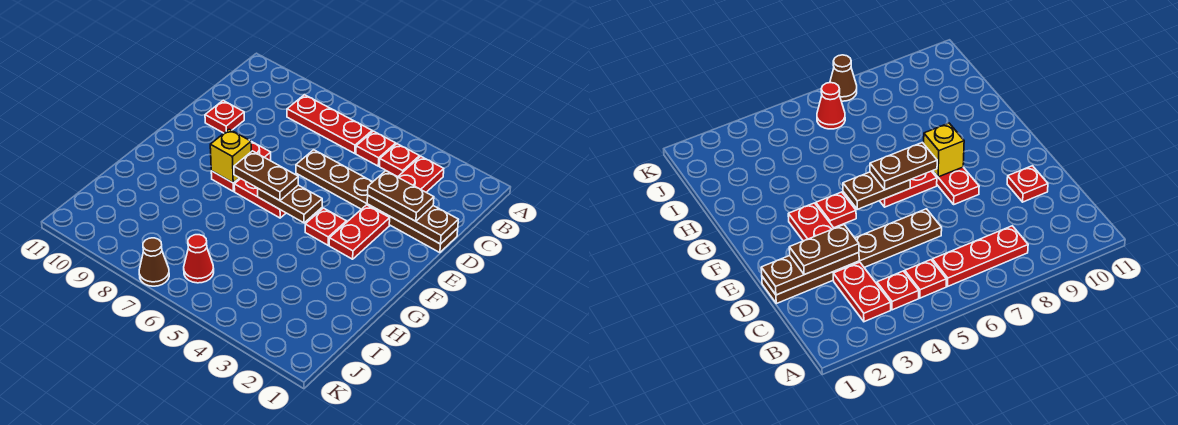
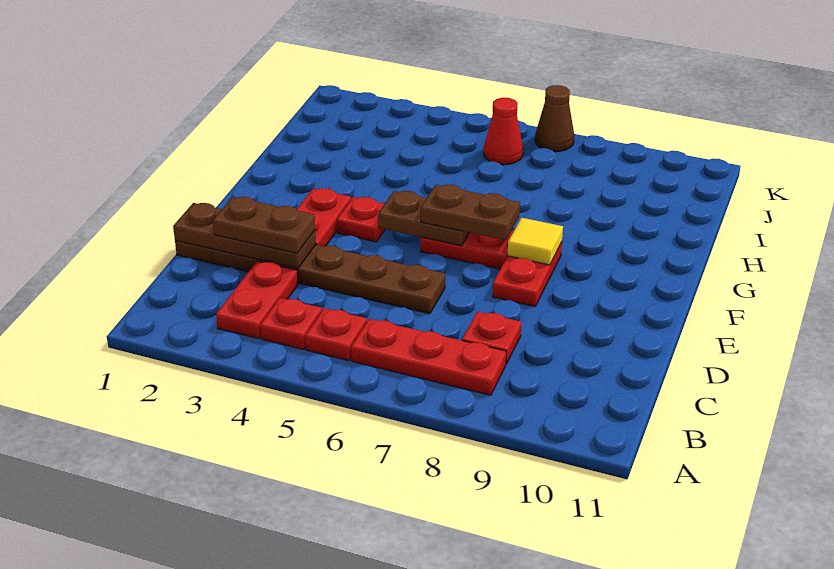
red 1x1 plate [205,101,244,133] -> red 1x1 plate moved to [462,312,521,364]
yellow 1x1 brick [210,129,251,183] -> yellow 1x1 tile [508,218,563,265]

